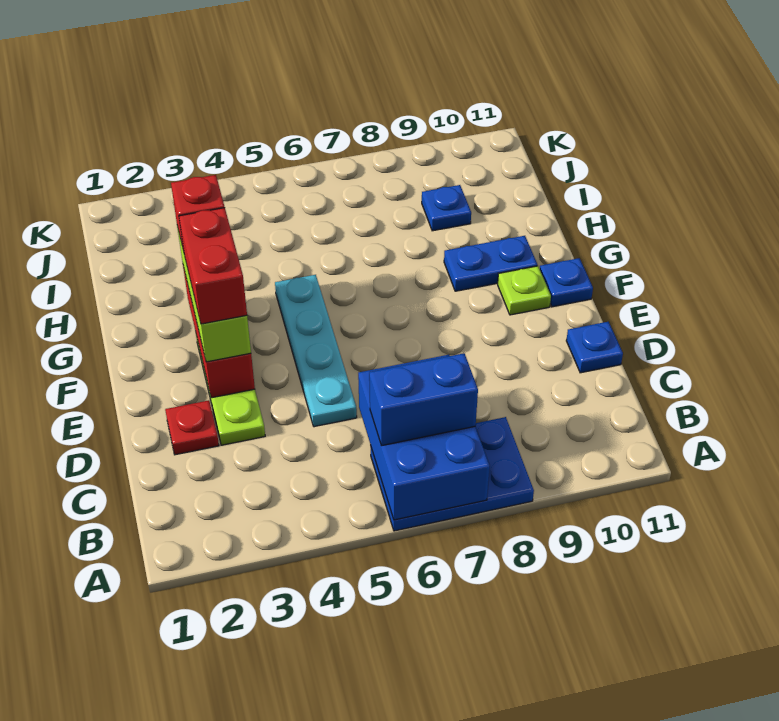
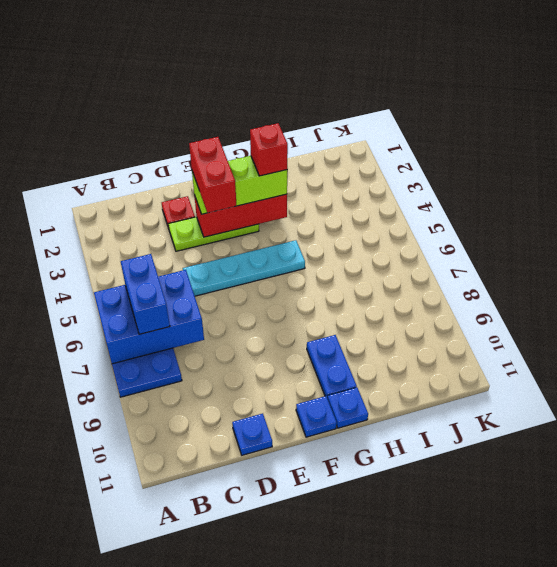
red 1x2 brick [179,208,247,324] -> red 1x2 brick turned to [189,137,237,213]
lime 1x1 plate [498,266,551,315] -> none
blue 1x1 plate [422,185,471,231] -> blue 1x1 plate moved to [328,388,368,428]

